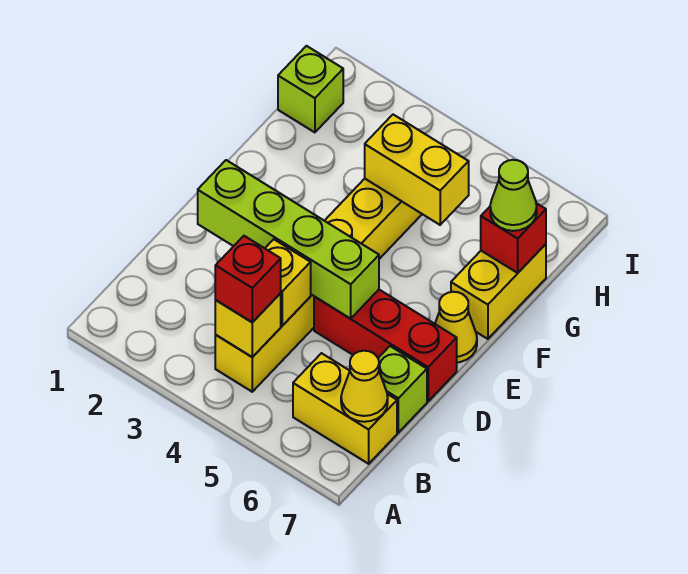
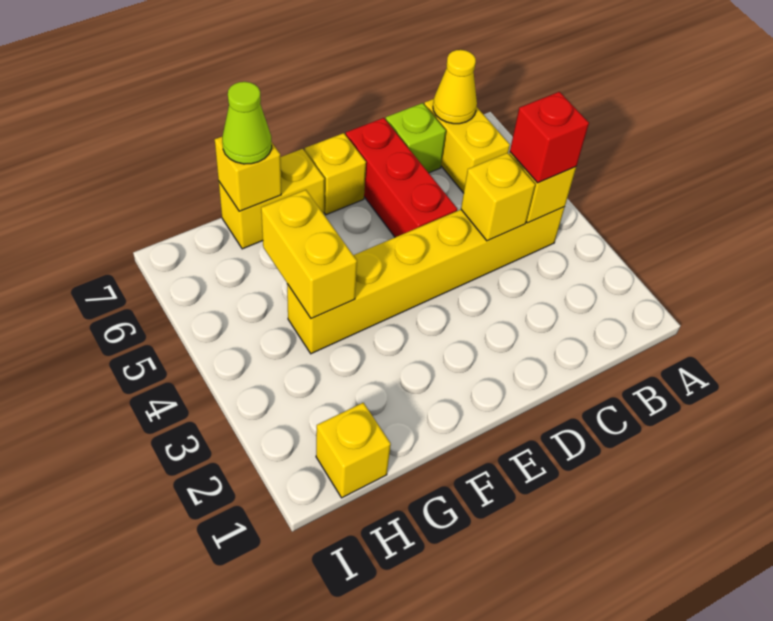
lime 1x4 brick [198,160,379,319] -> none
yellow 1x1 cone [435,292,477,362] -> yellow 1x1 brick [305,133,366,215]
red 1x1 brick [481,203,546,273] -> yellow 1x1 brick [215,137,281,211]
lime 1x1 brick [278,46,343,132] -> yellow 1x1 brick [316,403,391,498]

